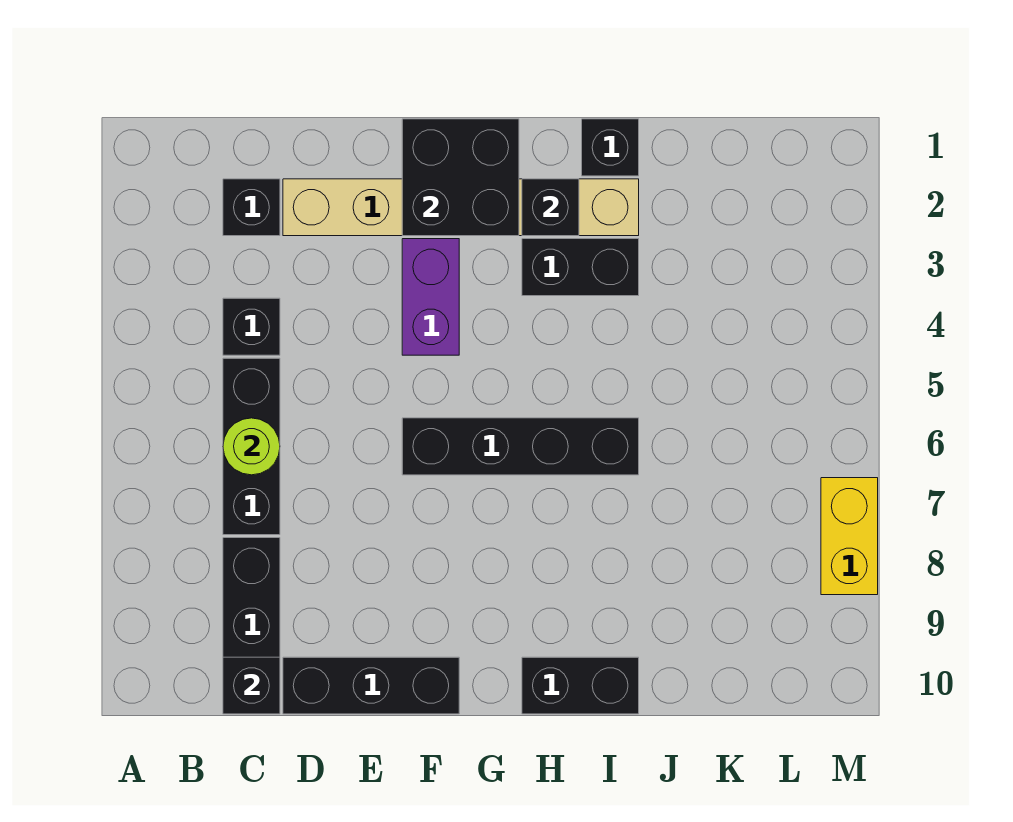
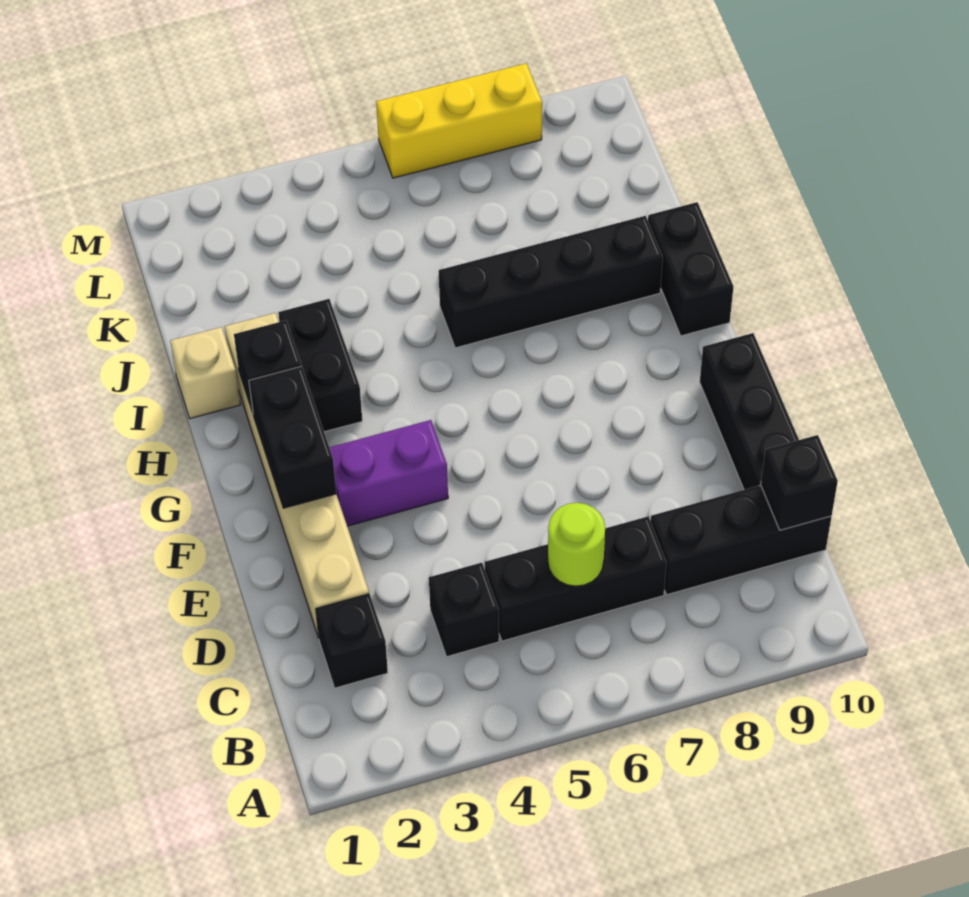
black 2x2 brick [402,119,519,236] -> black 1x2 brick [249,366,336,508]
black 1x4 brick [402,418,639,475] -> black 1x4 brick turned to [439,216,663,348]
black 1x1 brick [582,119,639,176] -> tan 1x1 brick [170,327,240,418]
yellow 1x2 brick [821,478,878,595] -> yellow 1x3 brick [376,63,542,178]

